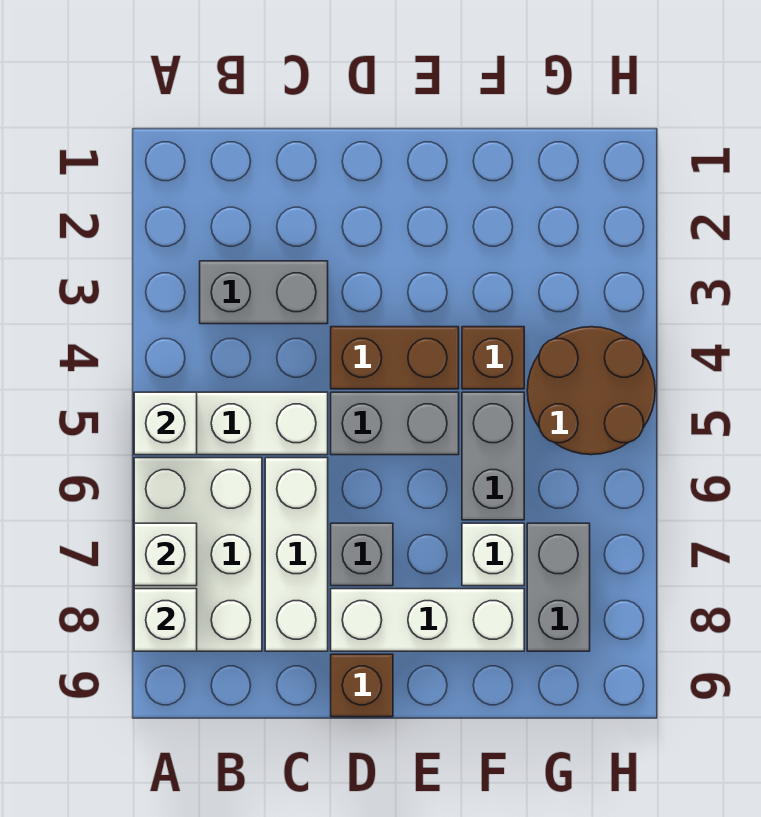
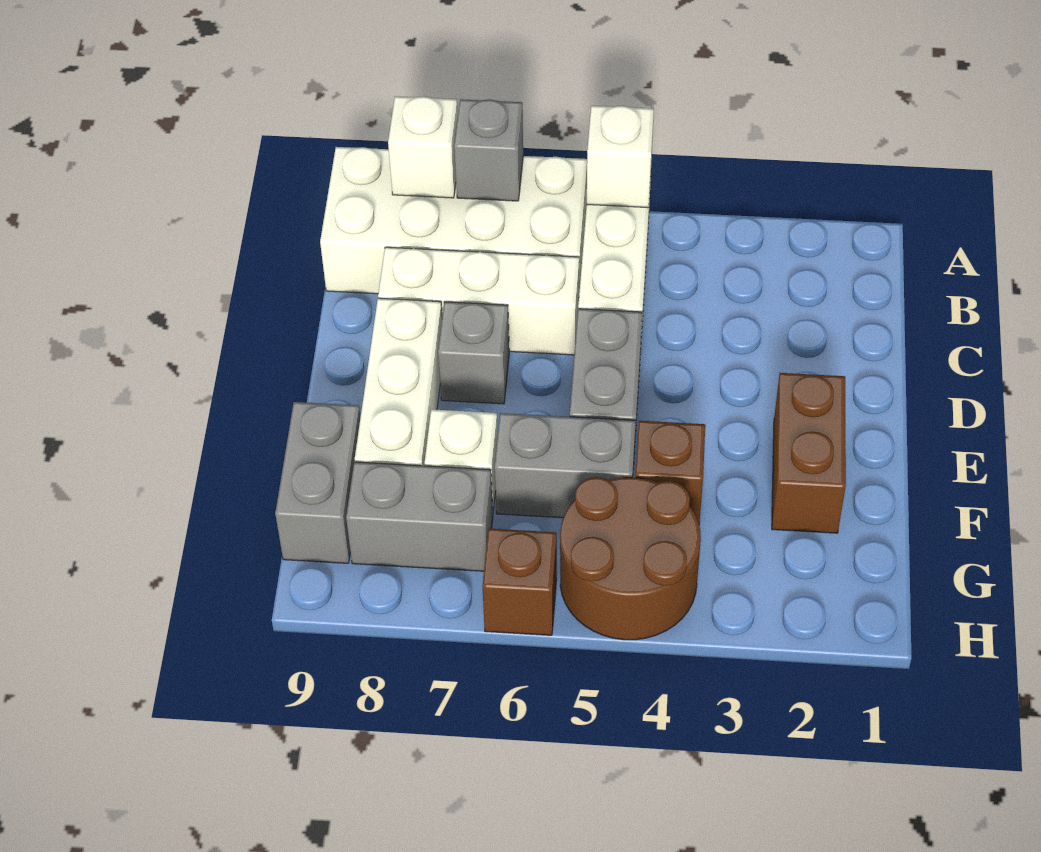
white 2x3 brick [134,458,262,651] -> white 2x4 brick [320,147,587,294]
white 1x1 brick [134,523,197,586] -> grey 1x1 brick [454,99,523,201]
grey 1x2 brick [200,261,328,324] -> grey 1x2 brick moved to [275,402,360,563]
brown 1x2 brick [331,327,459,389] -> brown 1x2 brick moved to [772,373,846,533]
brown 1x1 brick [331,654,393,717] -> brown 1x1 brick moved to [482,529,557,635]

